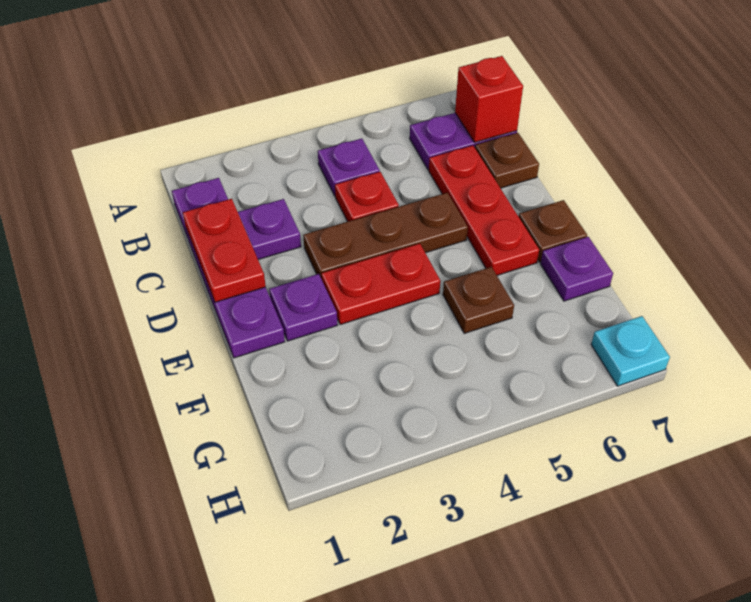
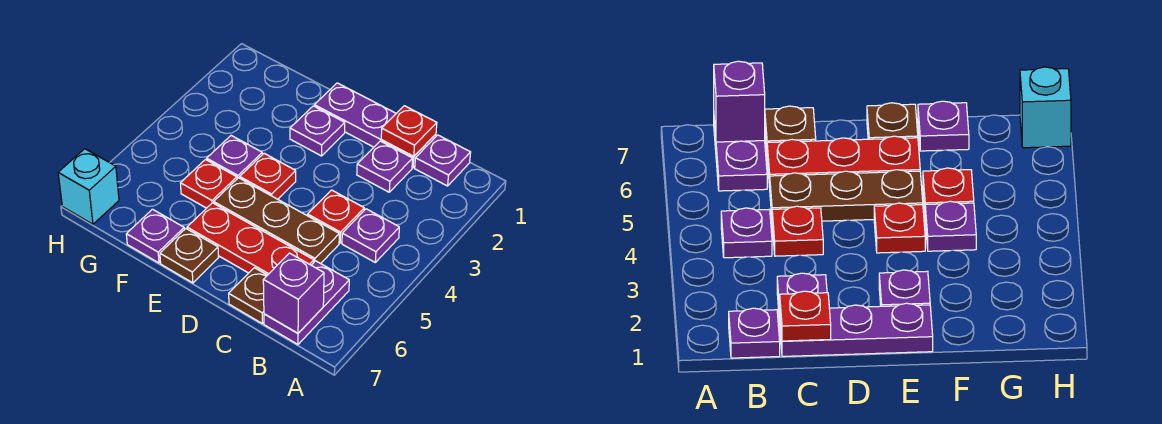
red 1x1 brick [455,56,523,143] -> purple 1x1 brick [263,253,324,333]
red 1x2 plate [183,199,266,302] -> red 1x1 plate [381,106,437,156]
brown 1x3 plate [303,193,468,279] -> brown 1x3 plate turned to [214,178,339,264]
red 1x2 plate [321,243,440,325] -> red 1x1 plate [240,153,296,199]
none -> purple 1x1 plate [207,136,262,179]
brown 1x1 plate [443,267,514,333] -> red 1x1 plate [181,160,237,208]
cyan 1x1 plate [591,316,670,386] -> cyan 1x1 brick [58,149,119,224]

